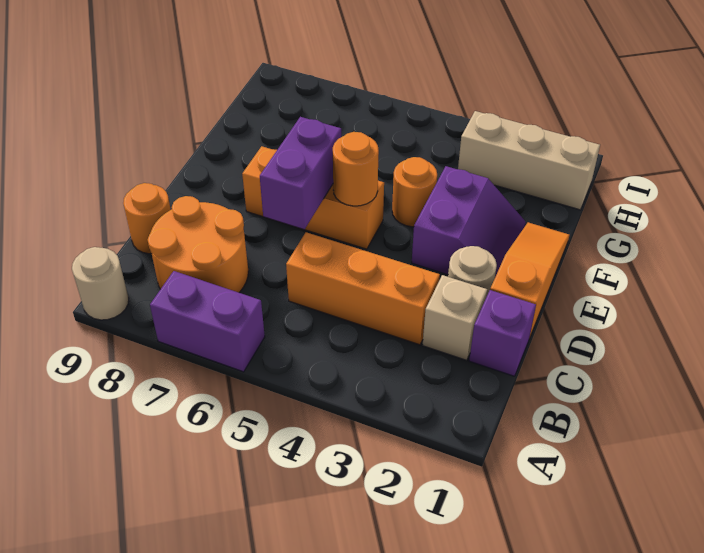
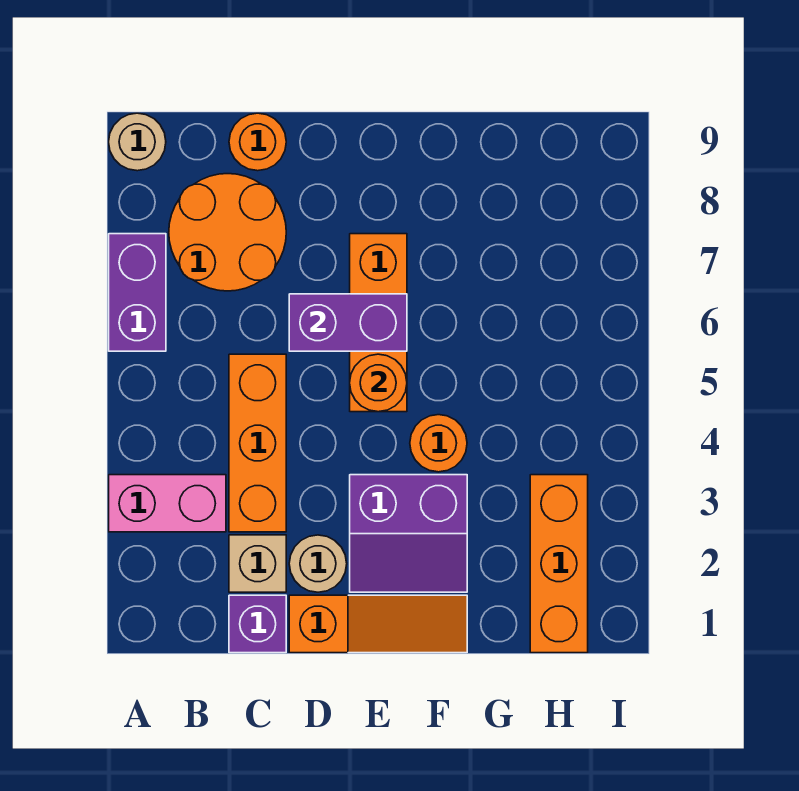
none -> pink 1x2 brick [109,475,226,532]
tan 1x3 brick [458,111,600,210] -> orange 1x3 brick [530,475,588,653]

